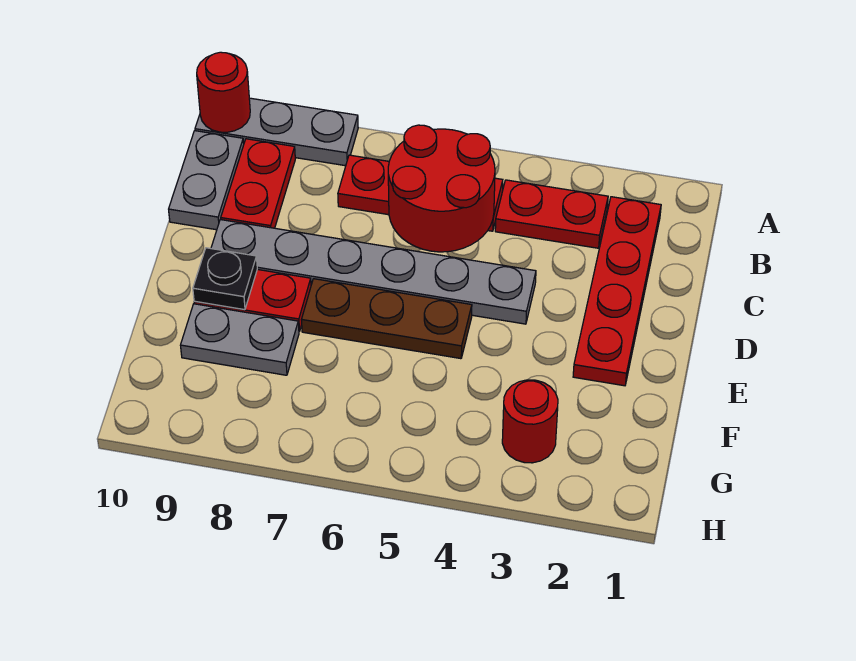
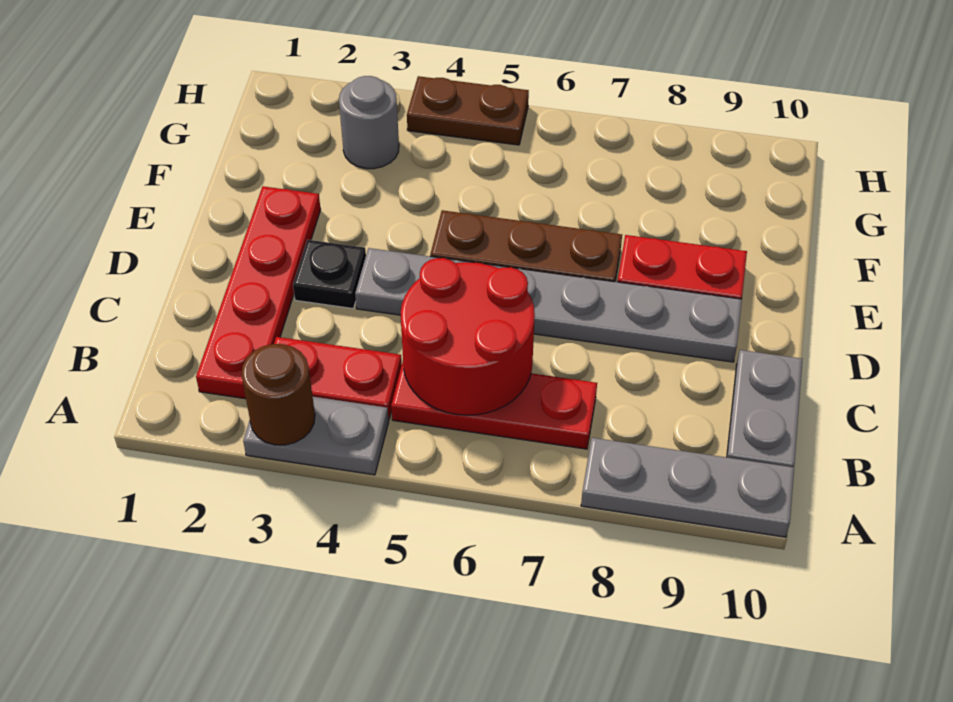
none -> brown 1x1 round brick [241,344,315,445]
red 1x1 round brick [197,52,250,132] -> none
red 1x2 plate [221,139,295,228] -> none
black 1x1 plate [193,248,257,310] -> black 1x1 plate moved to [293,240,366,308]
grey 1x2 plate [180,304,299,375] -> grey 1x2 plate moved to [243,397,389,475]
red 1x1 round brick [502,380,558,463] -> grey 1x1 round brick [339,76,399,169]
none -> brown 1x2 plate [407,76,529,145]

